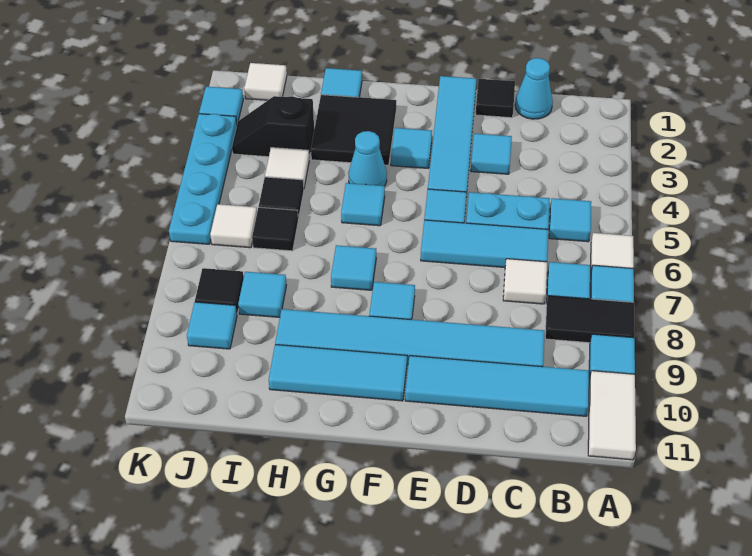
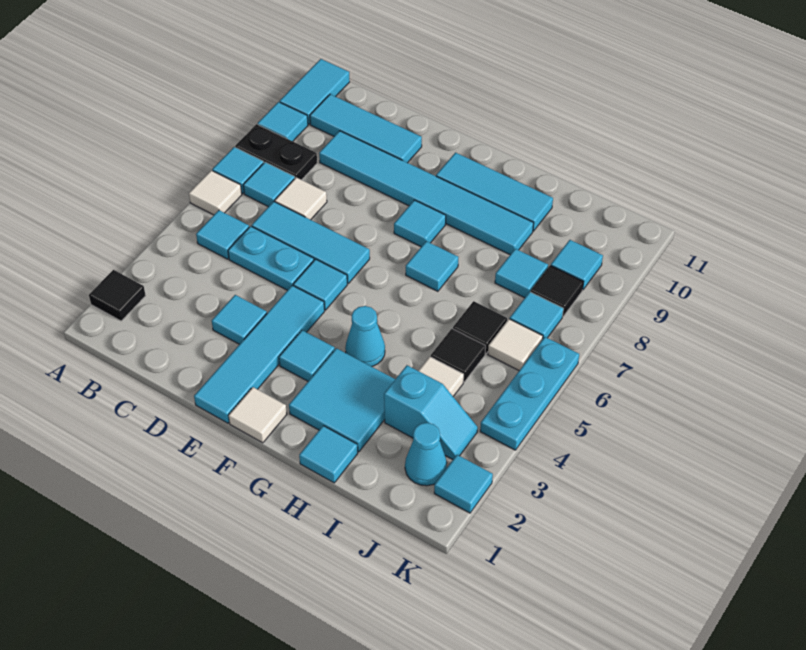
black 1x2 tile [545,296,635,343] -> black 1x2 plate [235,124,317,180]
white 1x2 tile [588,371,636,460] -> cyan 1x2 tile [280,59,350,124]
cyan 1x4 tile [405,356,589,416] -> cyan 1x3 tile [310,94,422,163]
cyan 1x1 cone [515,58,553,119] -> cyan 1x1 cone moved to [405,423,447,486]
black 1x1 tile [476,79,515,118] -> black 1x1 tile moved to [89,270,146,321]
black 2x2 tile [311,95,396,166] -> cyan 2x2 tile [289,348,395,452]
cyan 1x1 tile [341,183,385,226] -> cyan 1x1 tile moved to [510,292,563,338]
black 1x2 slope [232,96,314,159] -> cyan 1x2 slope [384,365,478,460]
white 1x1 tile [244,63,287,100] -> white 1x1 tile moved to [228,387,287,443]
cyan 1x4 plate [169,114,237,244] -> cyan 1x3 plate [480,337,579,450]

